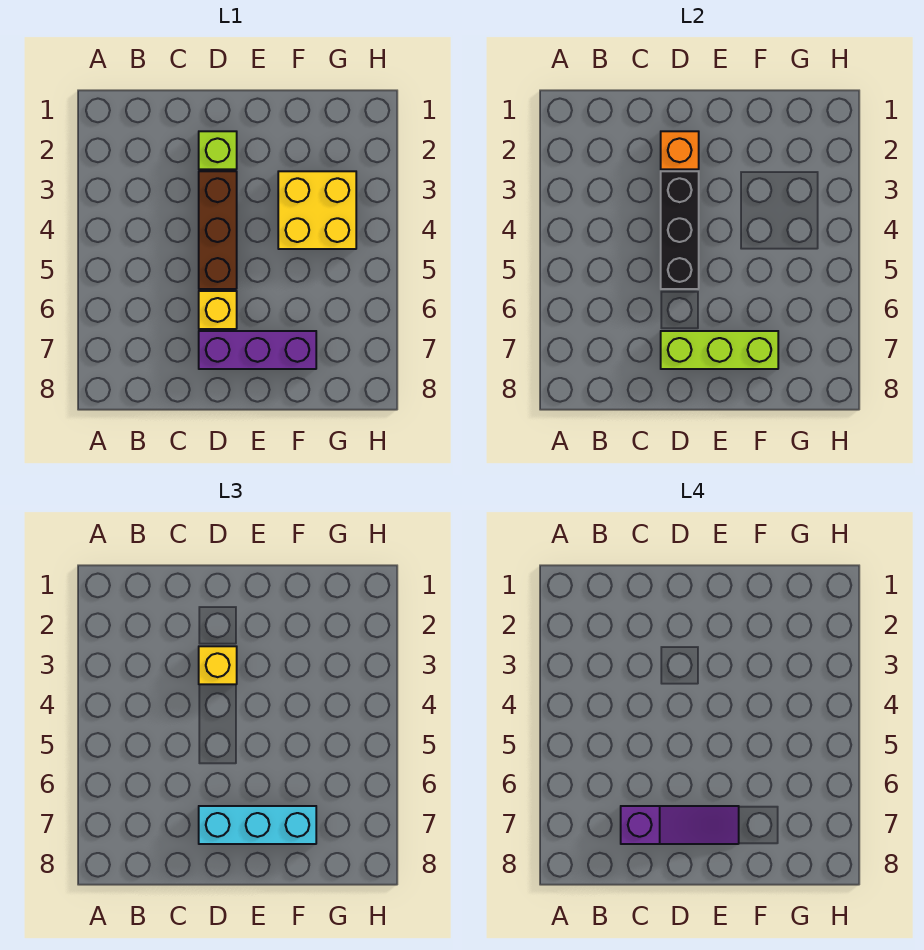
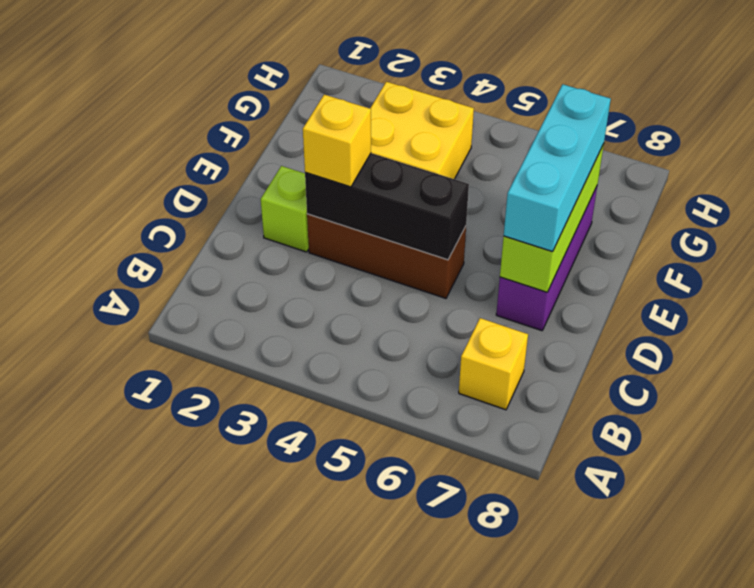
purple 1x3 slope [621,806,739,844] -> none
orange 1x1 brick [661,131,699,169] -> none
yellow 1x1 brick [199,291,237,329] -> yellow 1x1 brick moved to [459,318,528,410]

